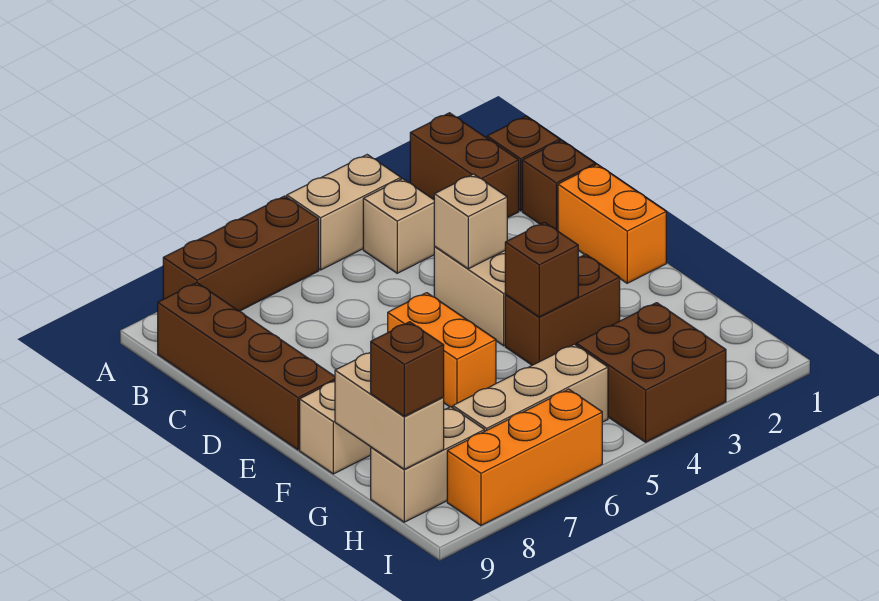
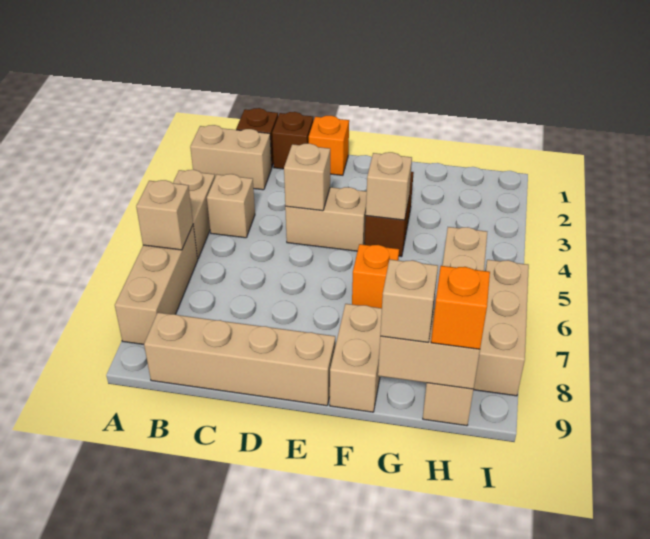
brown 1x2 brick [410,113,519,218] -> tan 1x2 brick [190,125,272,190]
brown 1x3 brick [163,196,319,311] -> tan 1x3 brick [115,226,198,344]
none -> tan 1x1 brick [136,180,193,250]
brown 1x4 brick [158,283,335,450] -> tan 1x4 brick [144,313,335,406]
orange 1x2 brick [558,165,666,283] -> orange 1x1 brick [309,116,349,175]
orange 1x2 brick [388,293,496,408] -> orange 1x1 brick [352,244,399,308]
brown 1x1 brick [505,222,578,317] -> tan 1x1 brick [366,152,412,220]
none -> tan 1x1 brick [380,259,438,342]
brown 2x2 brick [576,303,726,442] -> none
brown 1x1 brick [371,322,444,417] -> orange 1x1 brick [431,266,490,349]
orange 1x3 brick [447,389,602,525] -> tan 1x3 brick [474,260,529,396]

